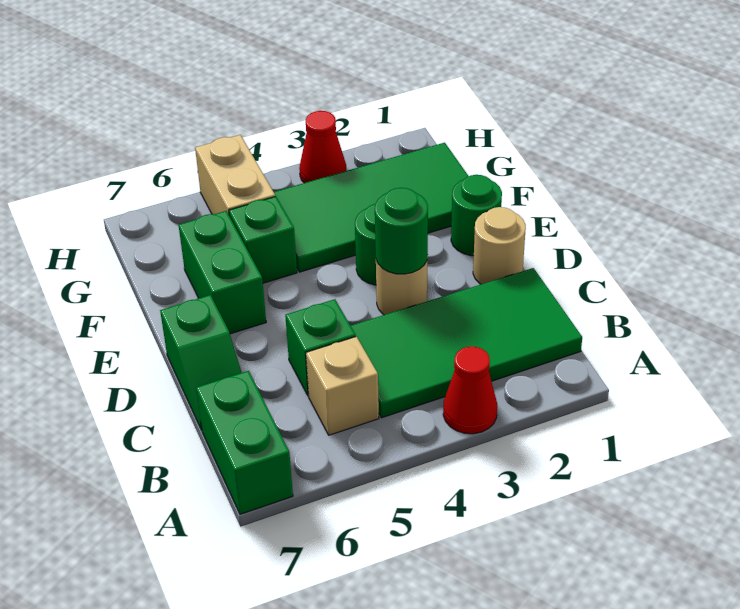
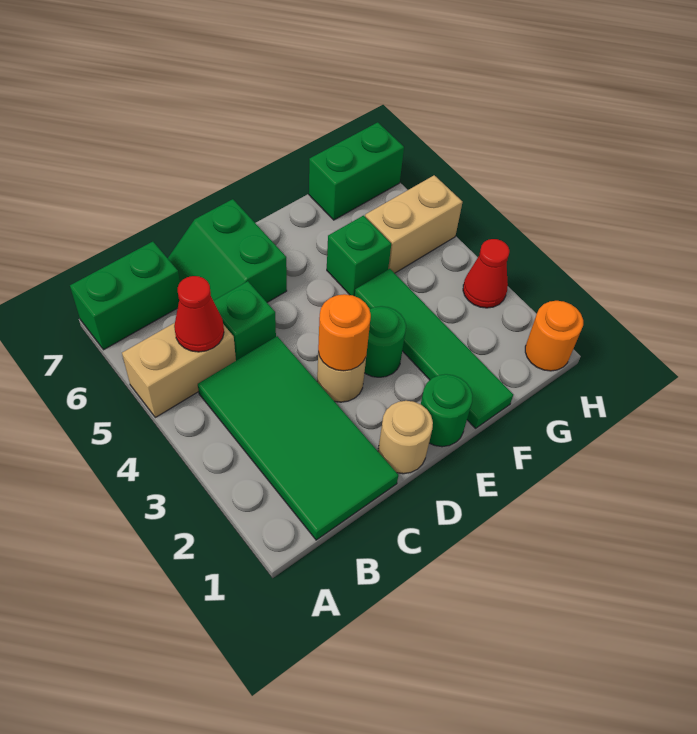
red 1x1 cone [443,346,497,434] -> red 1x1 cone moved to [174,276,224,352]
tan 1x1 brick [306,337,379,435] -> tan 1x2 brick [122,323,236,417]
green 1x2 slope [160,295,242,430] -> green 2x2 slope [168,199,287,302]
green 1x1 round brick [375,188,428,274] -> orange 1x1 round brick [318,294,371,371]
green 1x2 brick [179,211,266,334] -> green 1x2 brick moved to [309,122,404,220]
green 2x4 tile [274,143,469,272] -> green 1x4 tile [355,269,513,428]
none -> orange 1x1 round brick [525,301,583,371]

